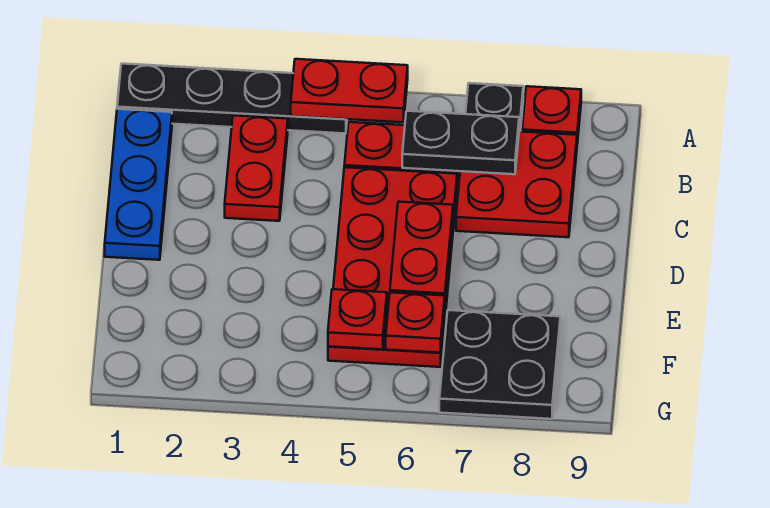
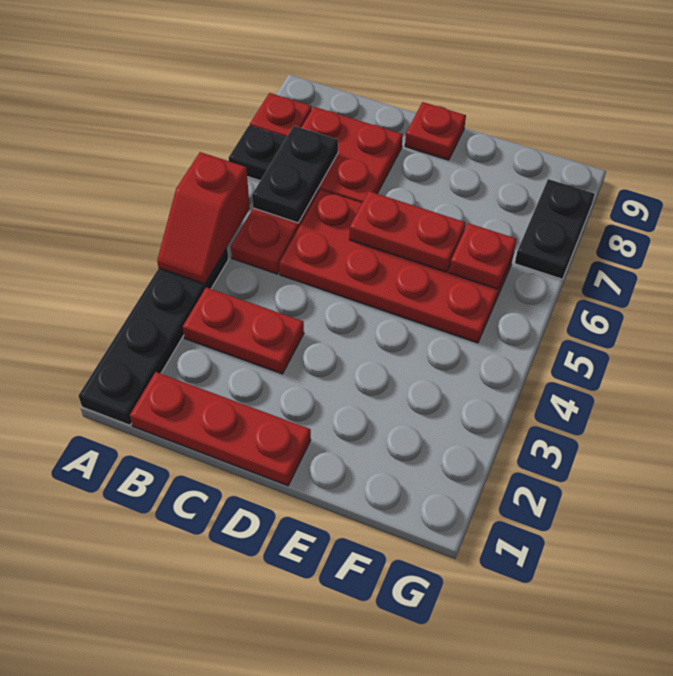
red 1x2 plate [291,59,408,122] -> red 1x2 slope [157,152,250,284]
blue 1x3 plate [105,109,172,260] -> red 1x3 plate [130,372,311,486]
red 1x1 plate [328,289,387,349] -> red 1x1 plate moved to [405,102,466,160]
black 2x2 plate [439,310,560,419] -> black 1x2 plate [515,179,595,279]

